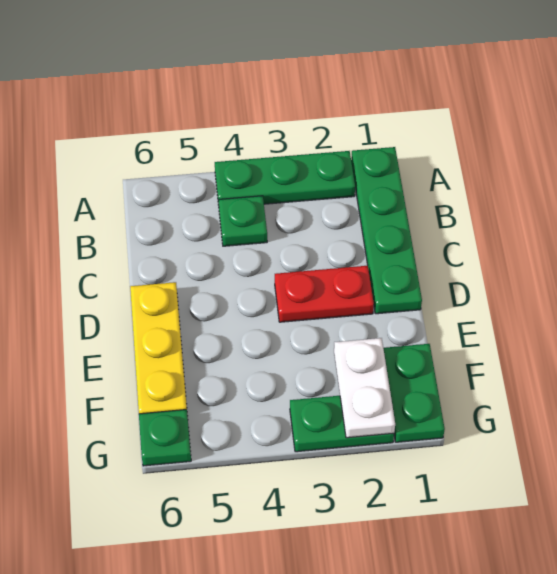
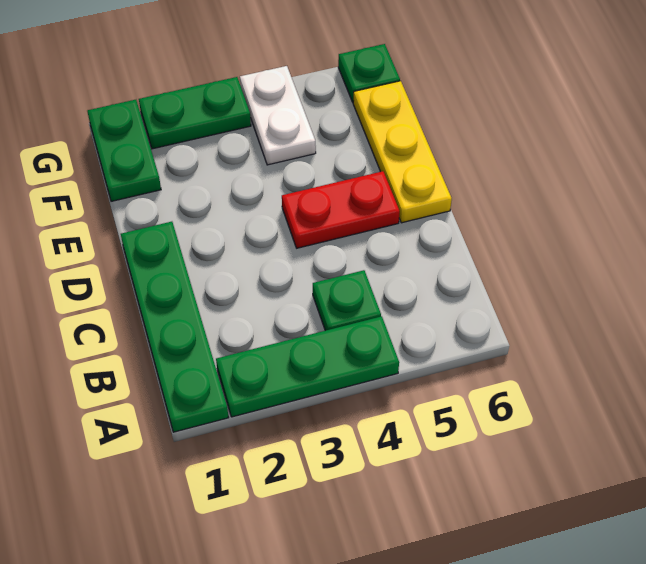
red 1x2 plate [275,266,374,322] -> red 1x2 plate moved to [282,171,400,248]
white 1x2 plate [334,338,395,438] -> white 1x2 plate moved to [240,66,316,165]

